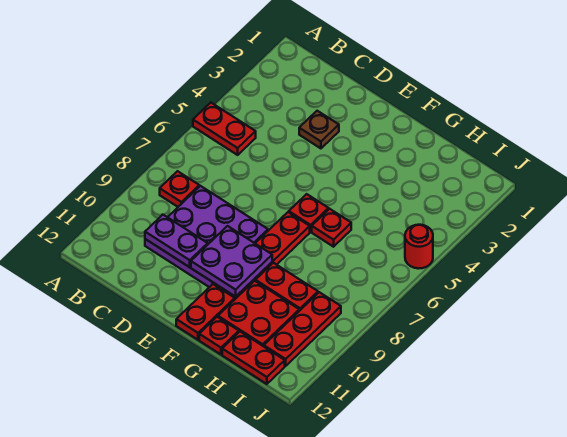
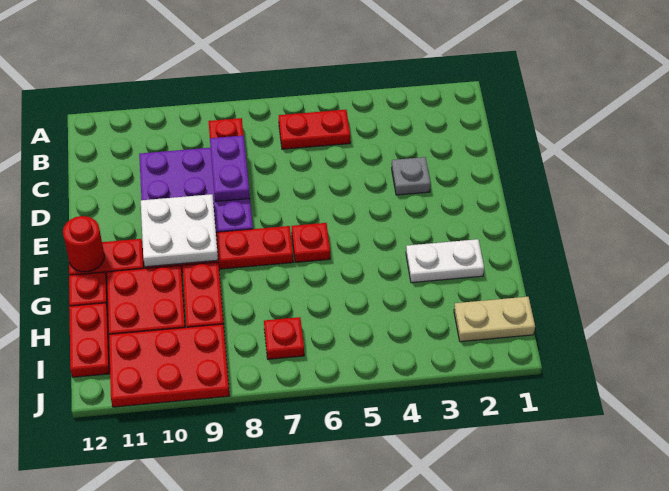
red 1x2 plate [193,103,256,155] -> red 1x2 plate turned to [279,110,350,149]
purple 1x2 plate [145,215,208,267] -> purple 1x2 plate moved to [210,136,250,202]
brown 1x1 plate [299,111,339,148] -> grey 1x1 plate [392,157,431,195]
purple 2x2 plate [191,226,272,297] -> white 2x2 plate [141,194,218,267]
none -> white 1x2 plate [406,239,484,283]
red 1x1 plate [312,209,351,247] -> red 1x1 plate moved to [264,317,304,359]
none -> tan 1x2 plate [454,297,535,342]
red 1x3 plate [264,292,341,366] -> red 2x3 plate [109,324,229,407]
red 1x1 round brick [405,225,433,269] -> red 1x1 round brick moved to [63,216,105,272]

